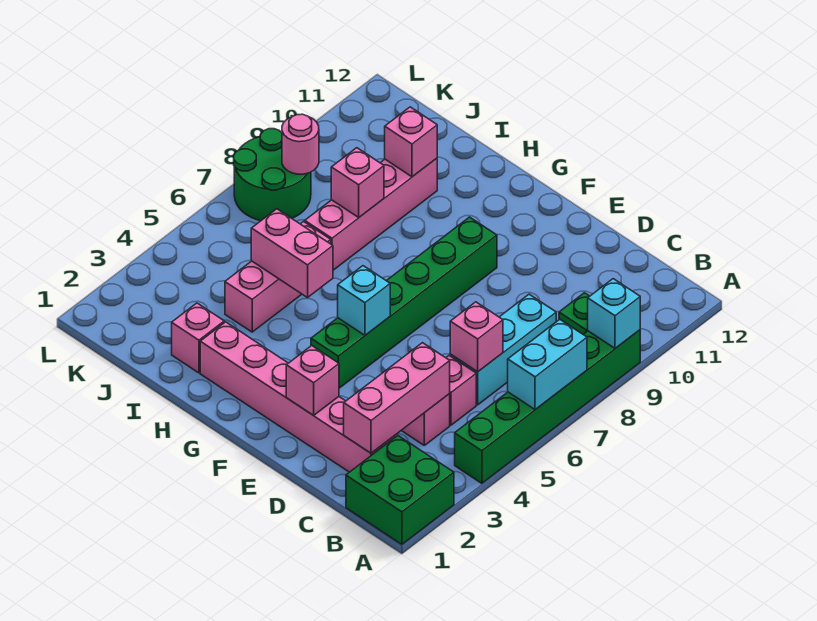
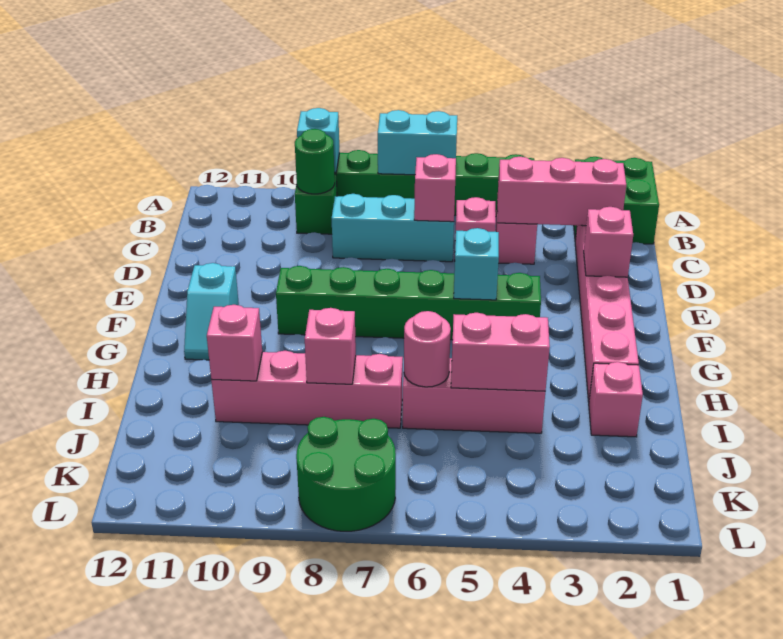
none -> green 1x1 round brick [295,129,335,194]
none -> cyan 1x2 slope [184,263,239,360]
pink 1x2 brick [251,209,333,298] -> pink 1x2 brick turned to [451,313,550,391]
pink 1x1 round brick [282,114,319,174] -> pink 1x1 round brick moved to [404,311,451,387]

